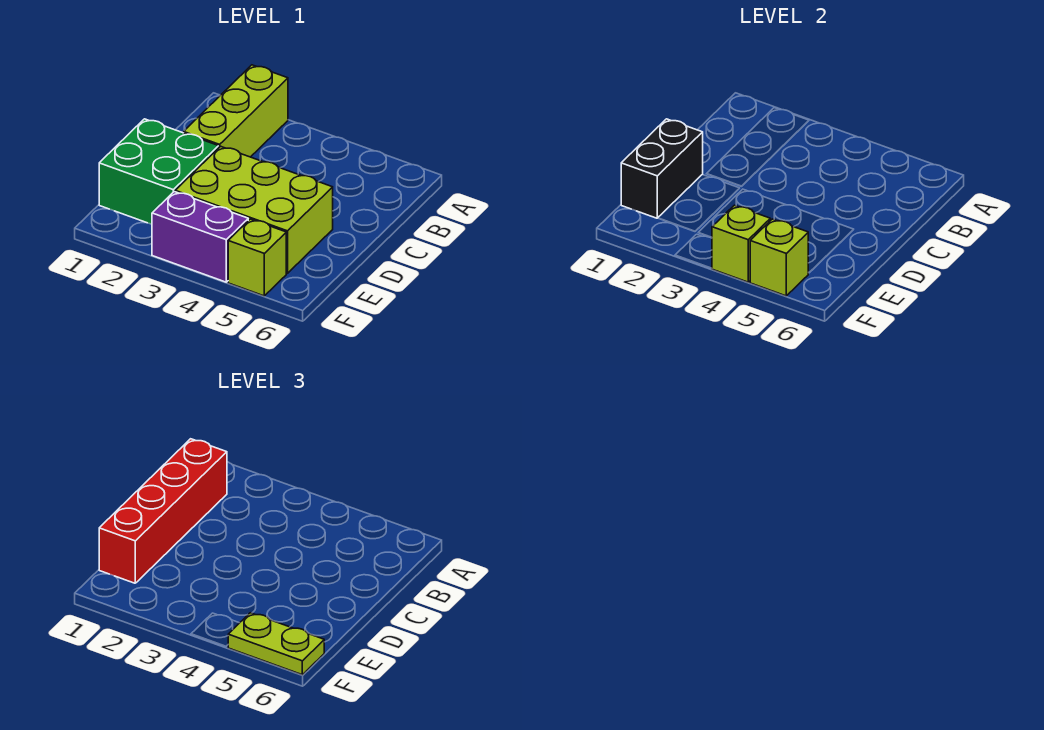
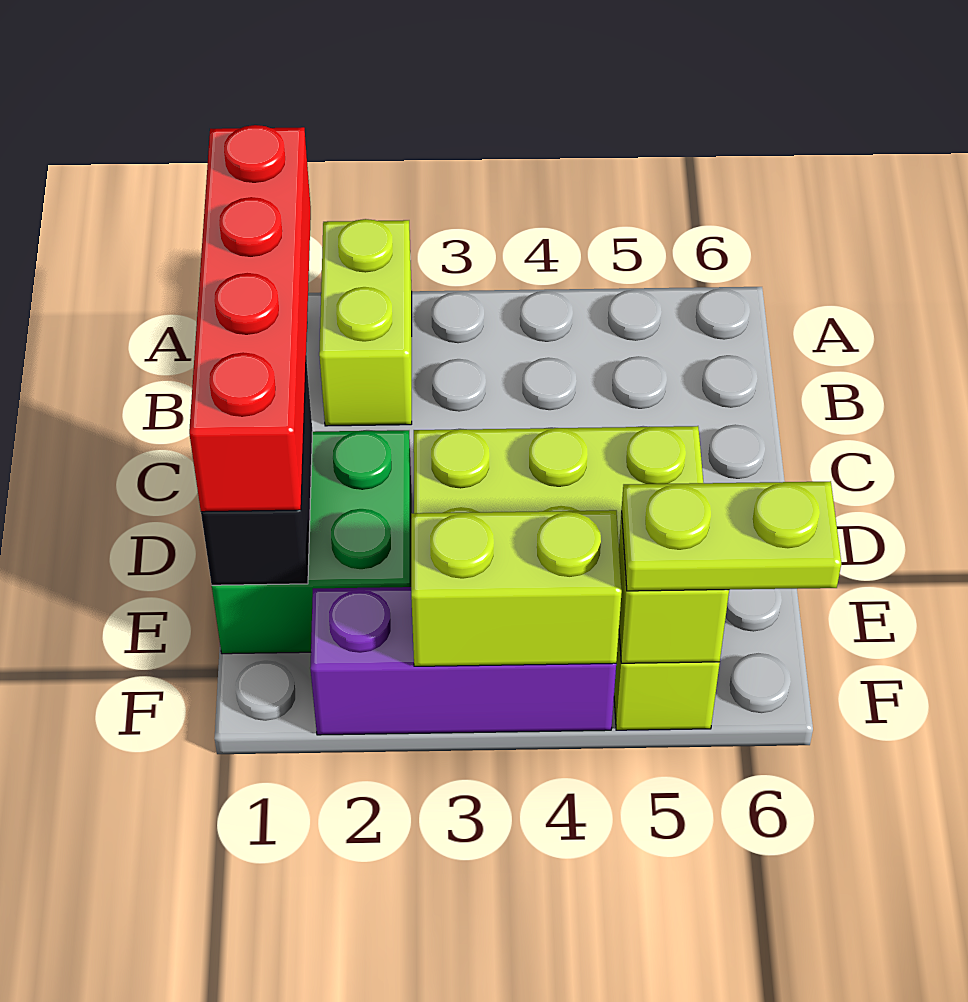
lime 1x3 brick [184,65,288,157] -> lime 1x2 brick [319,219,412,426]
purple 1x2 brick [152,192,248,282] -> purple 1x3 brick [310,587,616,735]
lime 1x1 brick [712,205,770,282] -> lime 1x2 brick [411,510,622,666]

